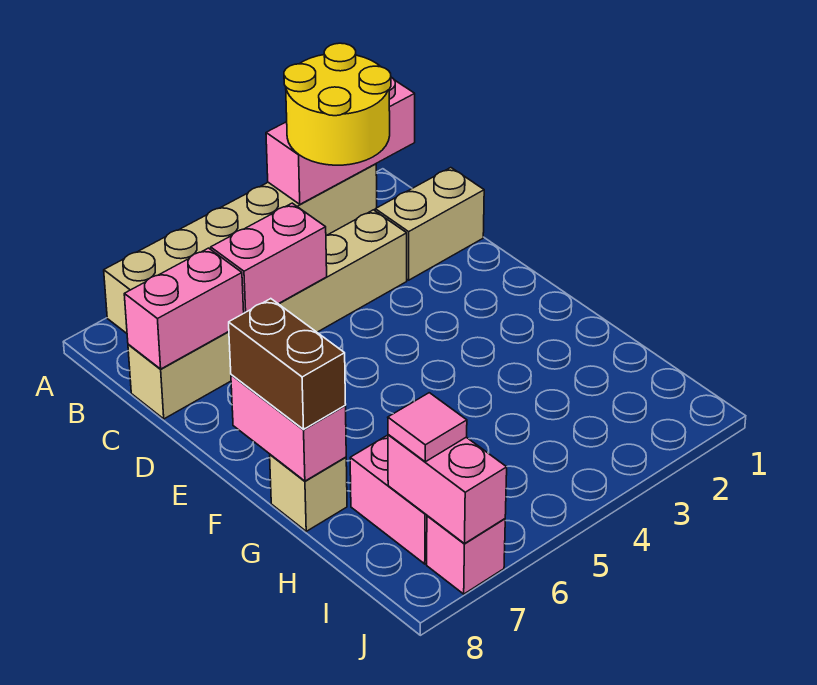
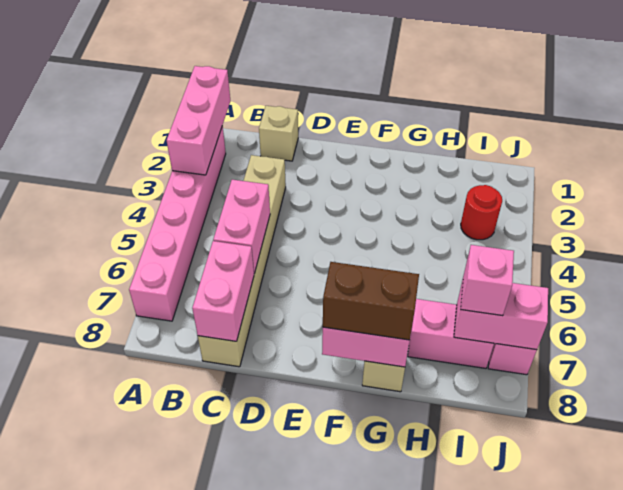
tan 1x6 brick [104,164,377,333] -> pink 1x6 brick [129,126,226,321]
yellow 2x2 round brick [284,43,391,165] -> none
tan 1x2 brick [375,168,484,280] -> tan 1x1 brick [259,106,298,161]
none -> red 1x1 round brick [461,185,502,240]
pink 1x1 tile [388,393,467,462] -> pink 1x1 brick [461,245,514,316]

